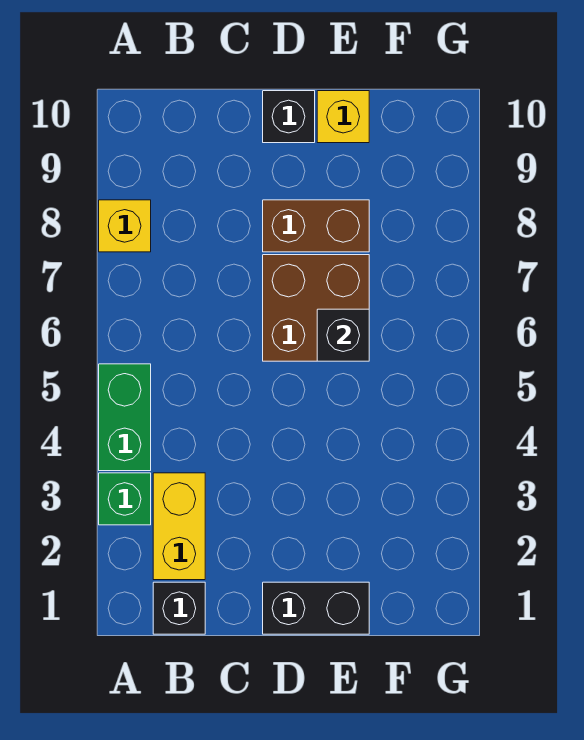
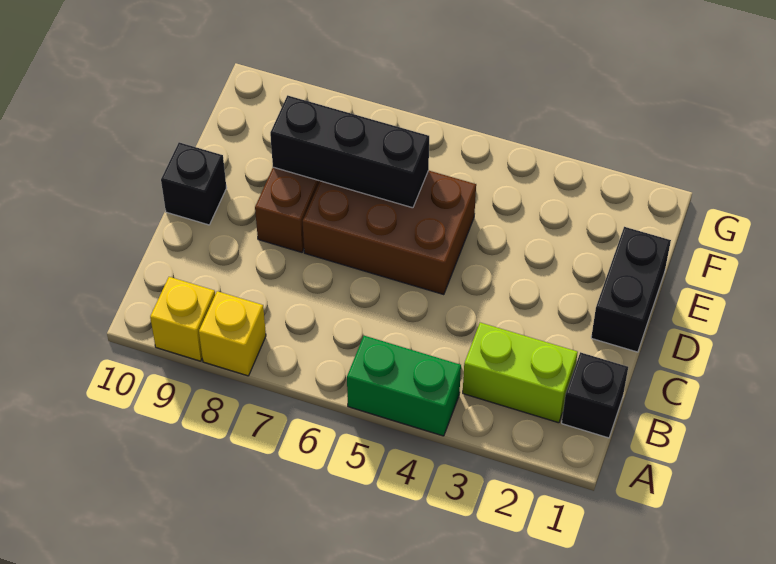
green 1x1 brick [99,473,151,525] -> none
yellow 1x2 brick [153,473,205,580] -> lime 1x2 brick [463,323,578,423]
brown 2x2 brick [263,255,369,361] -> brown 2x3 brick [303,170,476,295]
black 1x1 brick [317,309,369,361] -> black 1x3 brick [270,95,429,208]
yellow 1x1 brick [317,91,369,143] -> yellow 1x1 brick moved to [150,277,215,361]

